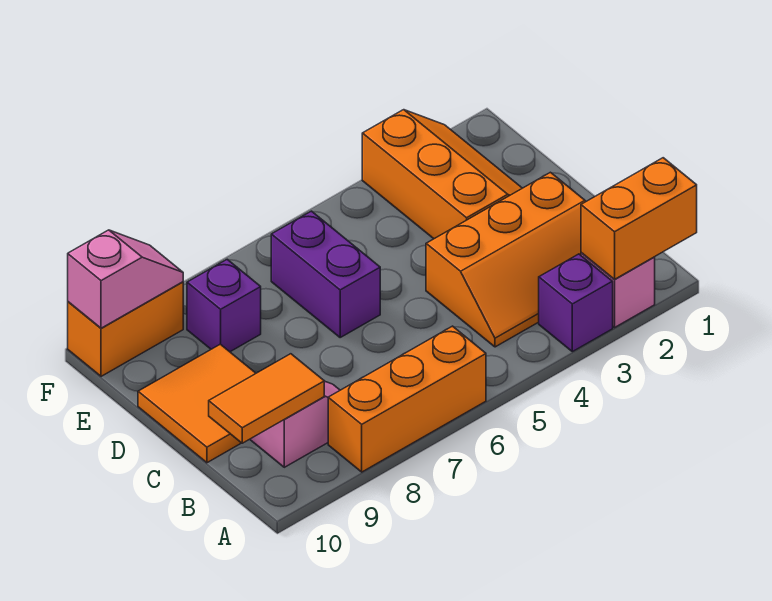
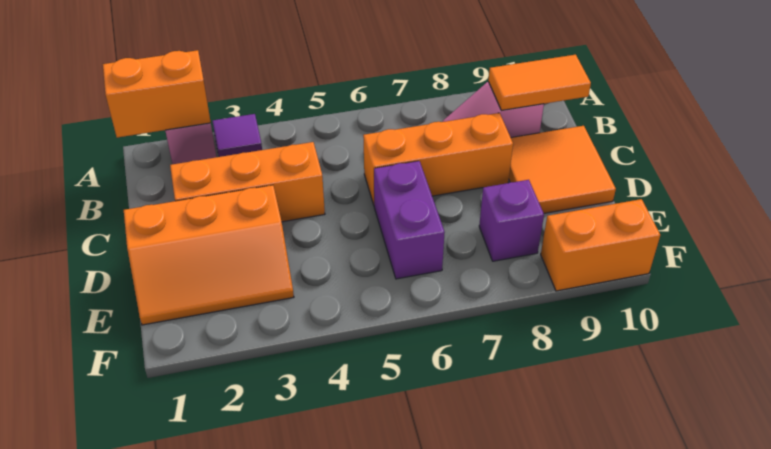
purple 1x1 brick [539,254,613,352] -> purple 1x1 tile [212,114,262,157]
orange 1x3 brick [328,326,486,472] -> orange 1x3 brick moved to [363,113,513,205]
orange 2x3 slope [362,110,522,239] -> orange 2x3 slope turned to [124,185,294,325]
pink 1x2 slope [68,230,183,328] -> none

